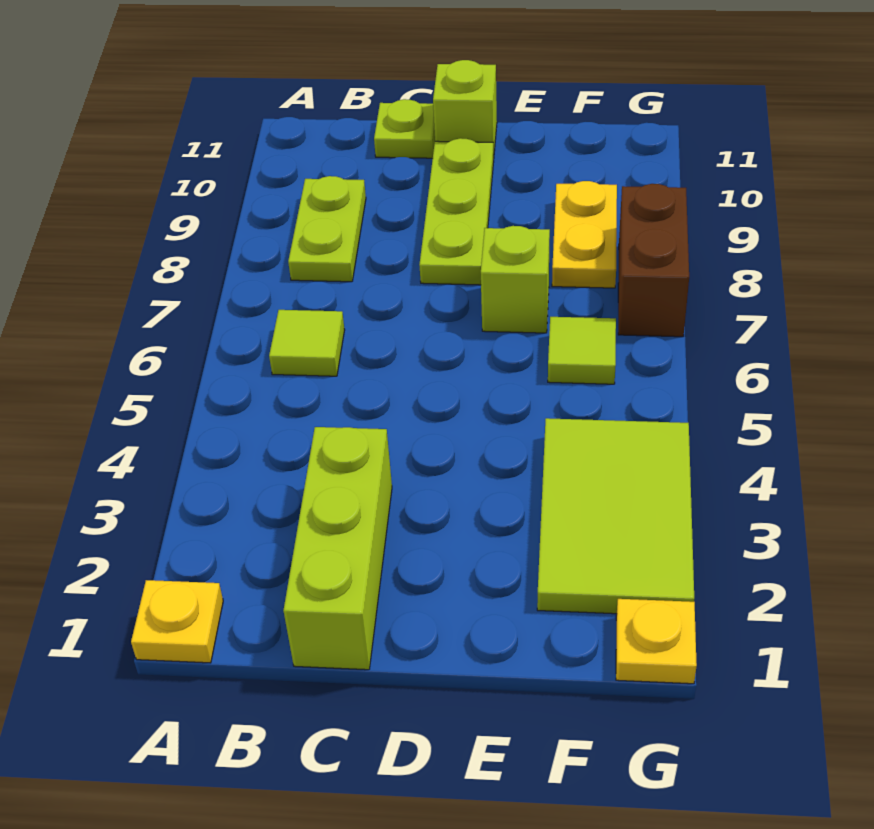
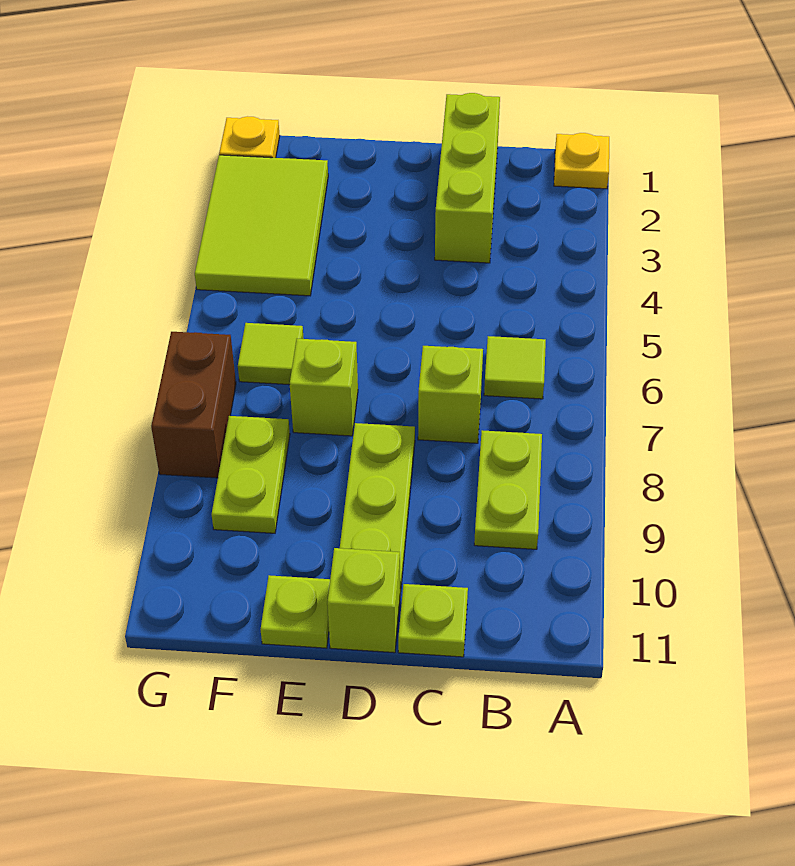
none -> lime 1x1 brick [418,346,483,443]
none -> lime 1x1 plate [260,575,330,648]
yellow 1x2 plate [552,181,617,288] -> lime 1x2 plate [212,416,290,533]

